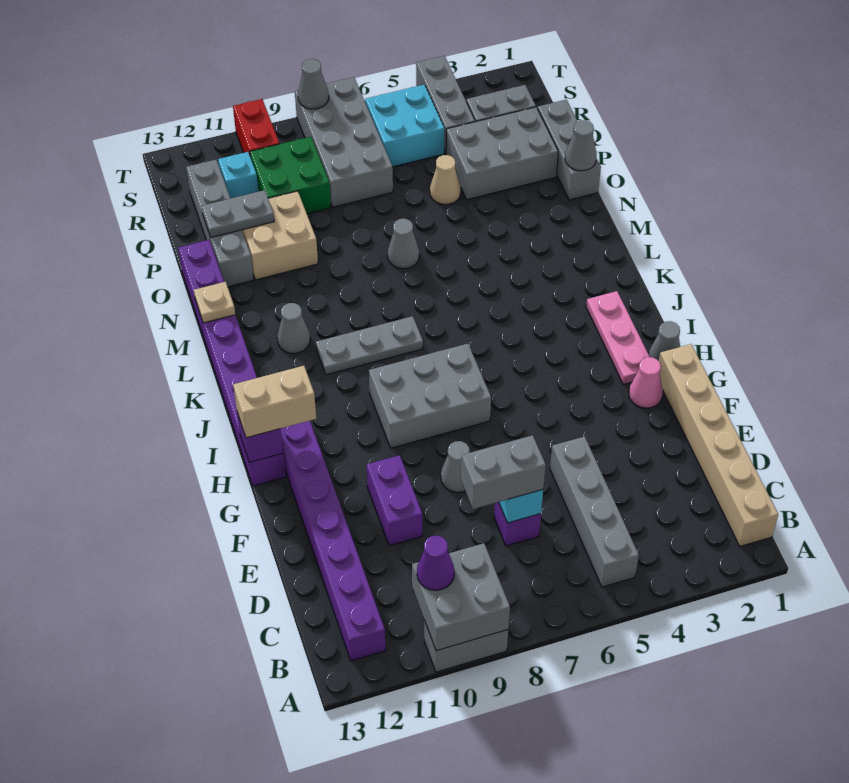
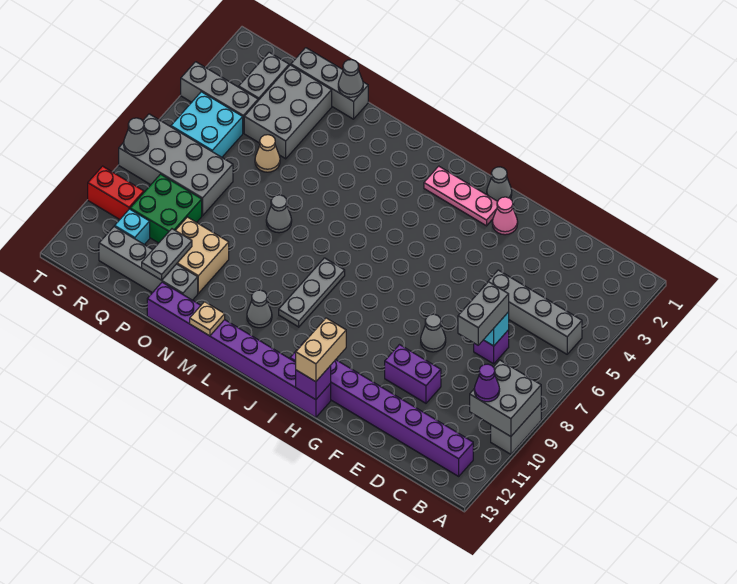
tan 1x6 brick [659,344,778,546] -> none
grey 2x3 brick [369,344,491,448] -> none

